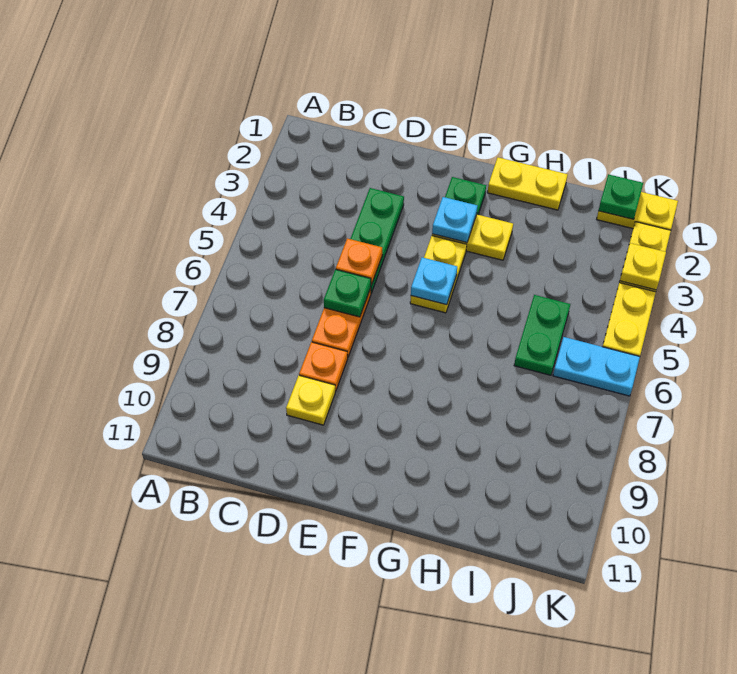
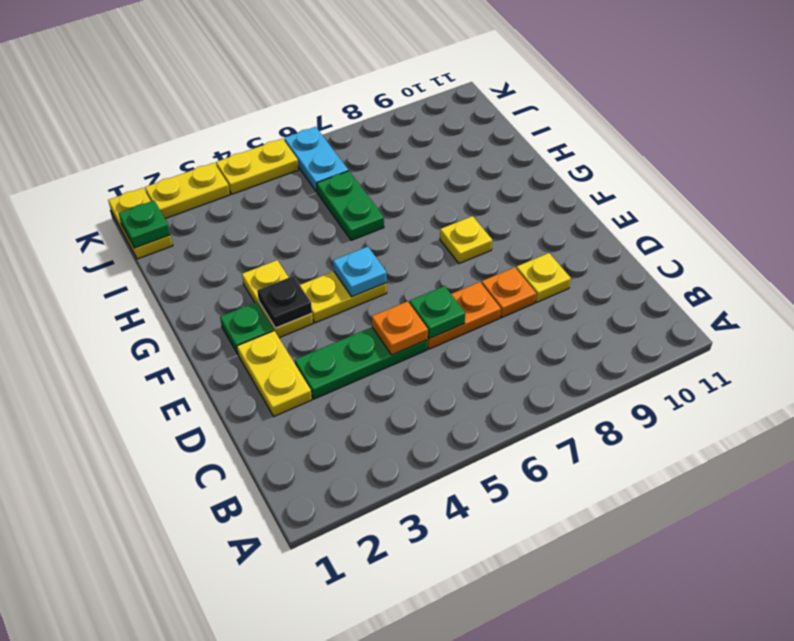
cyan 1x1 plate [432,197,477,242] -> black 1x1 plate [257,276,312,328]
yellow 1x2 plate [488,157,568,210] -> yellow 1x2 plate moved to [237,331,312,416]
green 1x2 plate [514,295,570,375] -> green 1x2 plate turned to [317,171,384,240]
yellow 1x1 plate [620,243,666,290] -> yellow 1x1 plate moved to [440,216,492,264]

